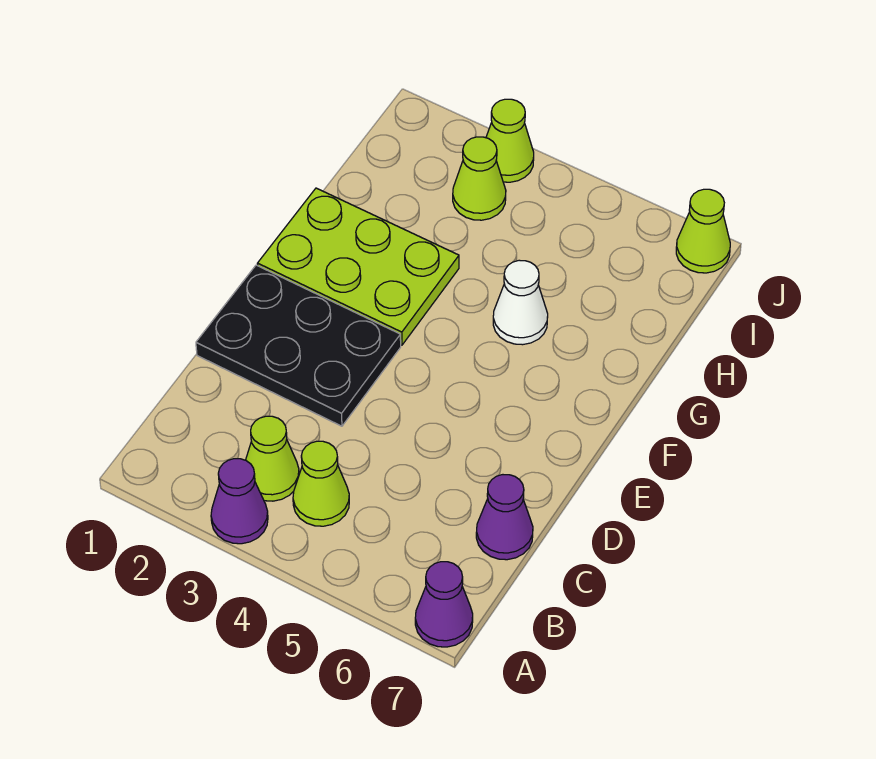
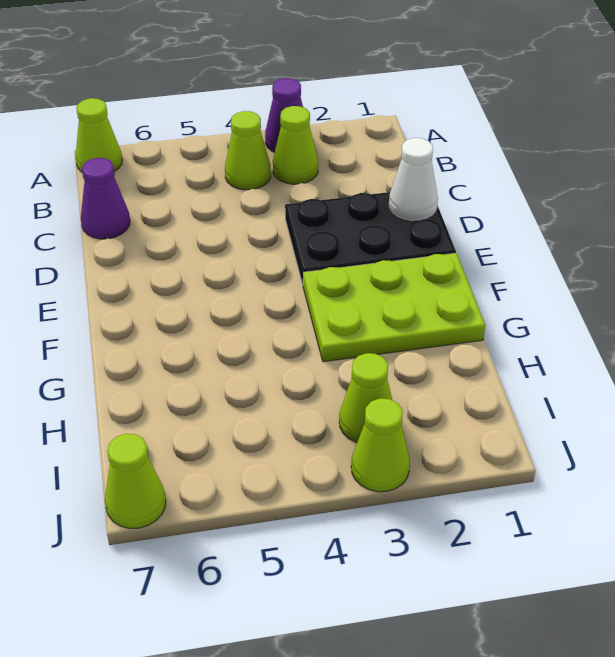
purple 1x1 cone [415,562,473,647] -> lime 1x1 cone [76,98,122,172]
white 1x1 cone [493,260,548,345] -> white 1x1 cone moved to [389,138,438,220]

